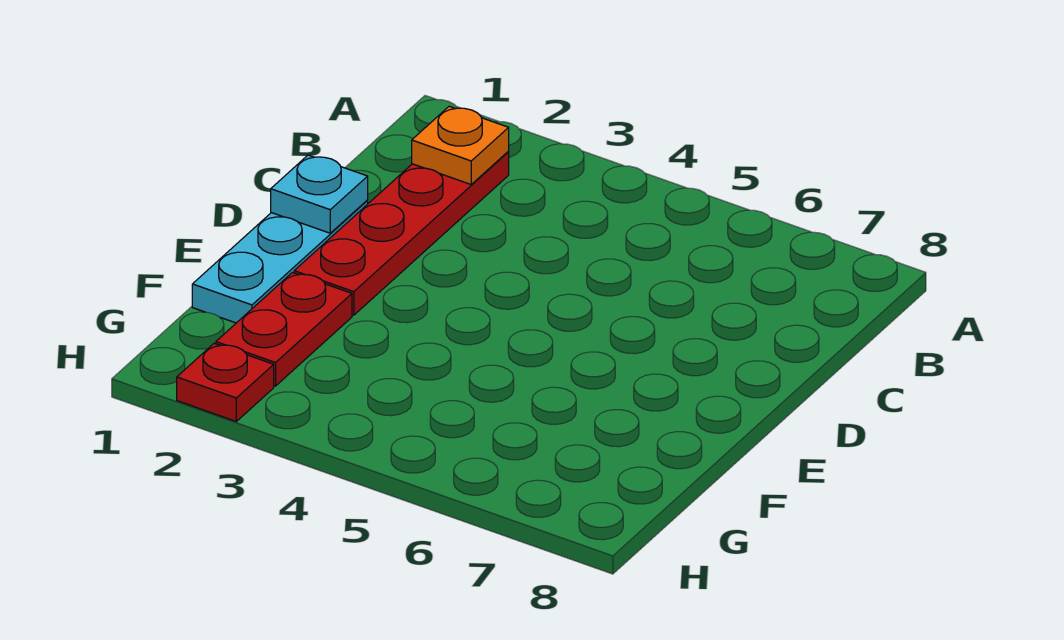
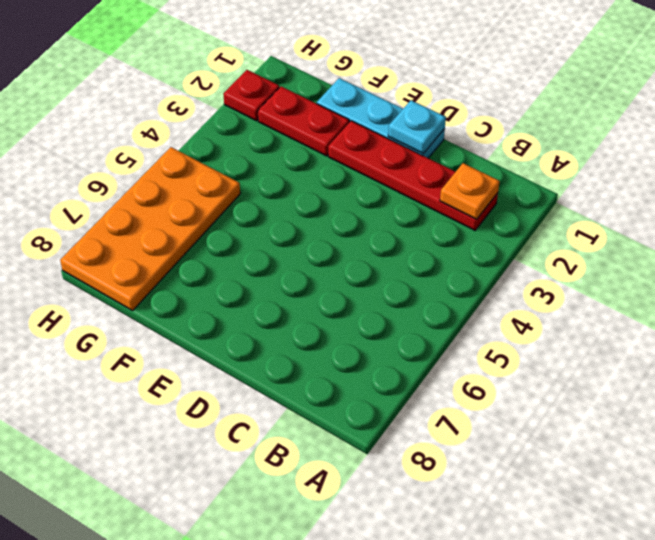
none -> orange 2x4 plate [60,147,240,311]

